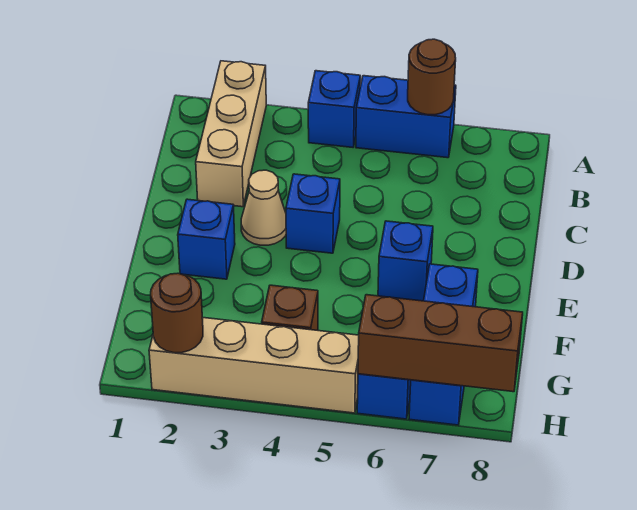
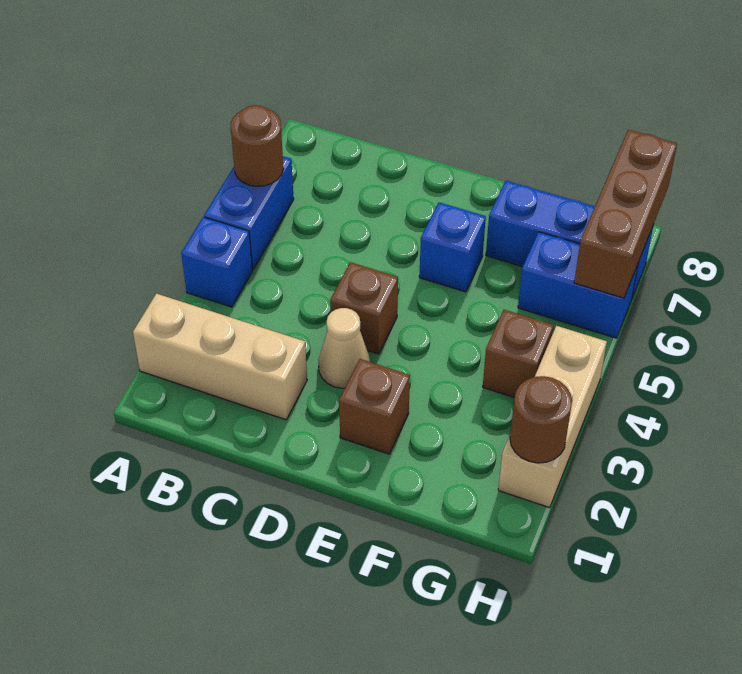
blue 1x1 brick [286,174,340,253] -> brown 1x1 brick [330,262,398,354]
blue 1x1 brick [178,199,235,279] -> brown 1x1 brick [339,359,410,454]
tan 1x4 brick [149,317,359,413] -> tan 1x3 brick [498,326,607,508]

